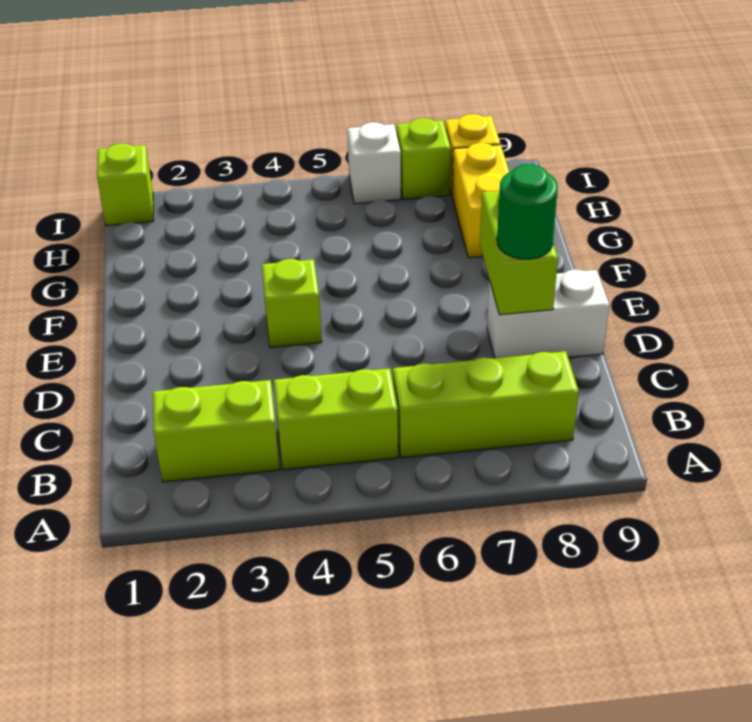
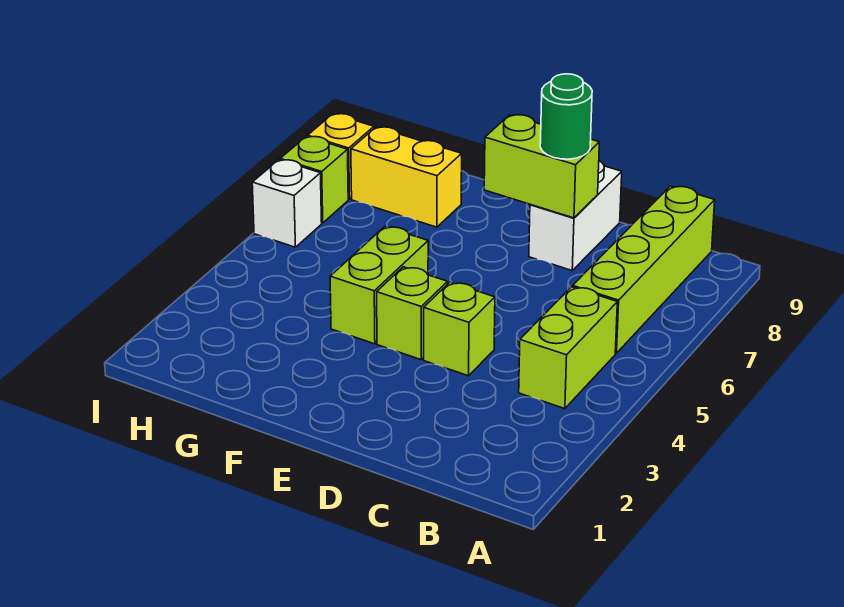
lime 1x2 brick [153,380,279,482] -> lime 1x2 brick moved to [330,227,428,344]
lime 1x3 brick [393,351,579,458] -> lime 1x4 brick [573,186,715,353]
lime 1x1 brick [97,143,154,226] -> lime 1x1 brick moved to [424,282,495,376]

